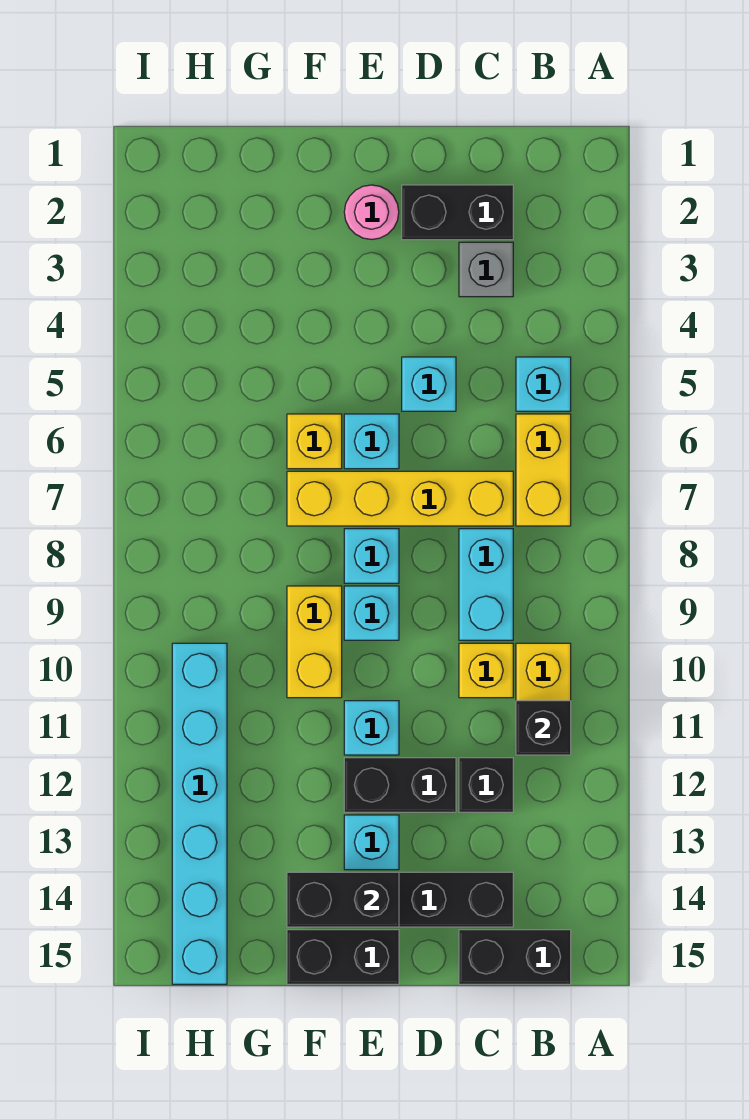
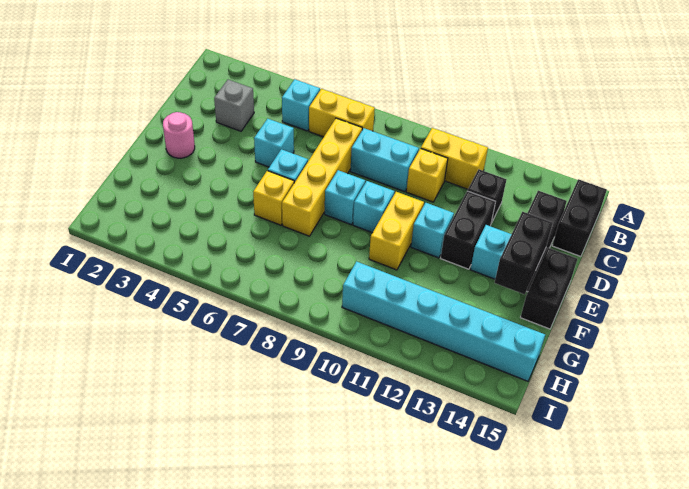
black 1x1 brick [516,701,571,755] -> none
black 1x2 brick [402,185,513,240] -> none
yellow 1x2 brick [287,586,342,698] -> yellow 1x2 brick turned to [369,192,424,270]

